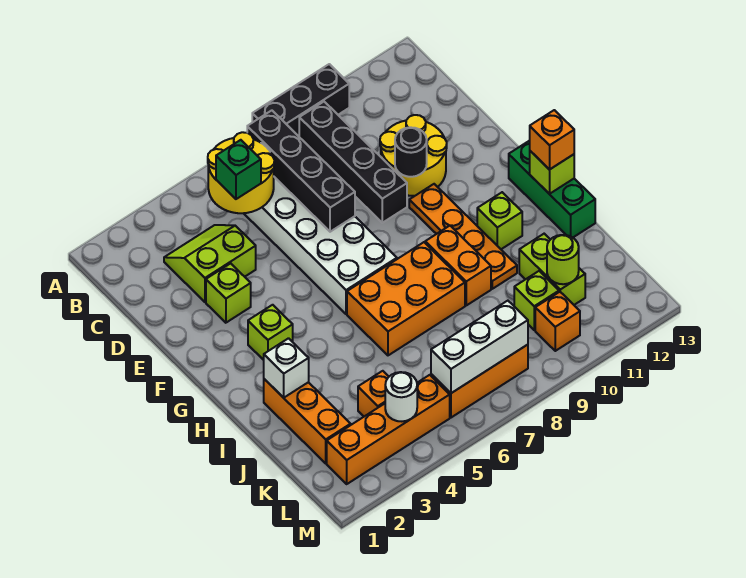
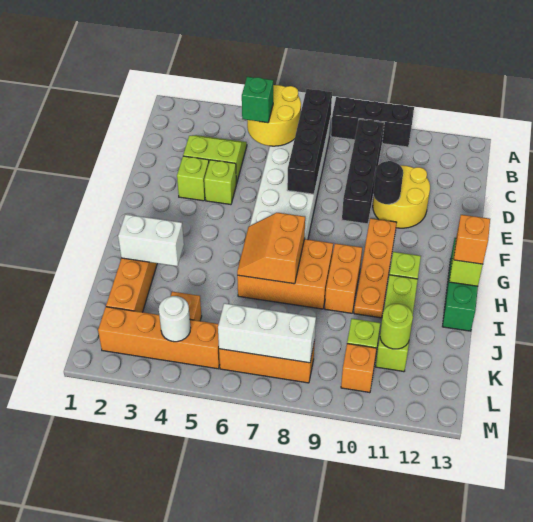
lime 1x1 brick [248,305,293,360] -> lime 1x1 brick moved to [204,160,236,205]
none -> orange 2x2 slope [237,213,305,284]
white 1x1 brick [264,338,309,398] -> white 1x2 brick [118,214,184,266]
lime 1x2 brick [519,234,585,305] -> lime 1x3 brick [376,275,418,372]

